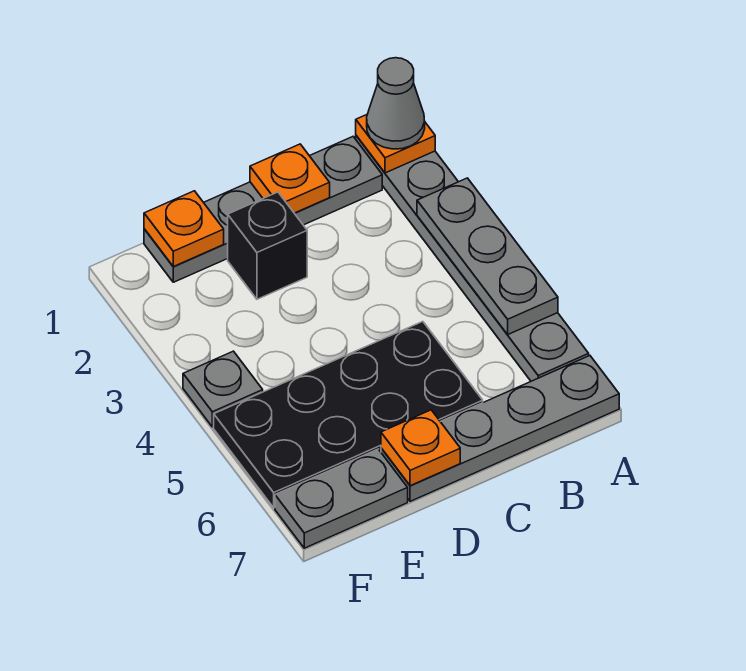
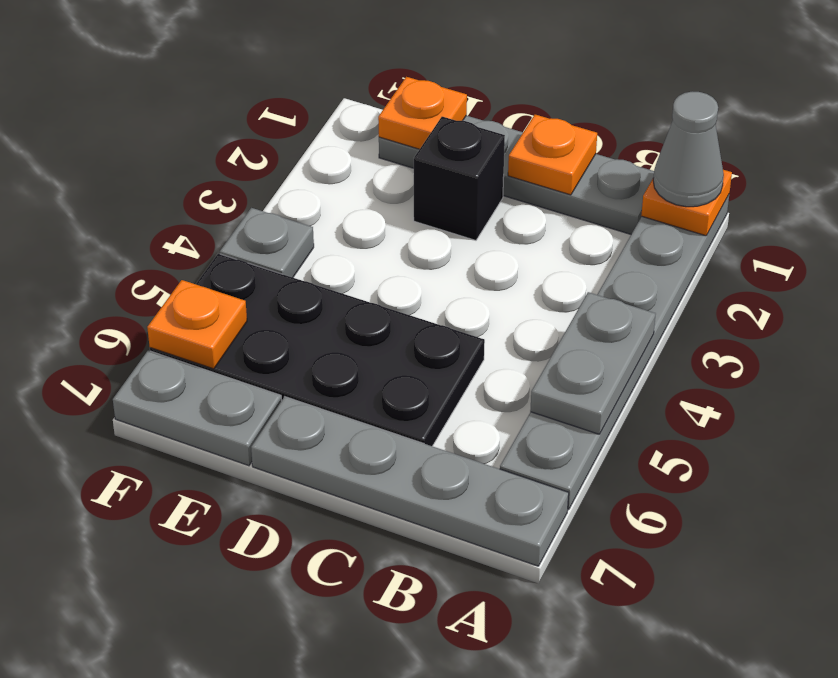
grey 1x3 plate [417,178,558,335] -> grey 1x2 plate [530,292,656,434]
orange 1x1 plate [381,410,460,486] -> orange 1x1 plate moved to [147,280,247,369]

